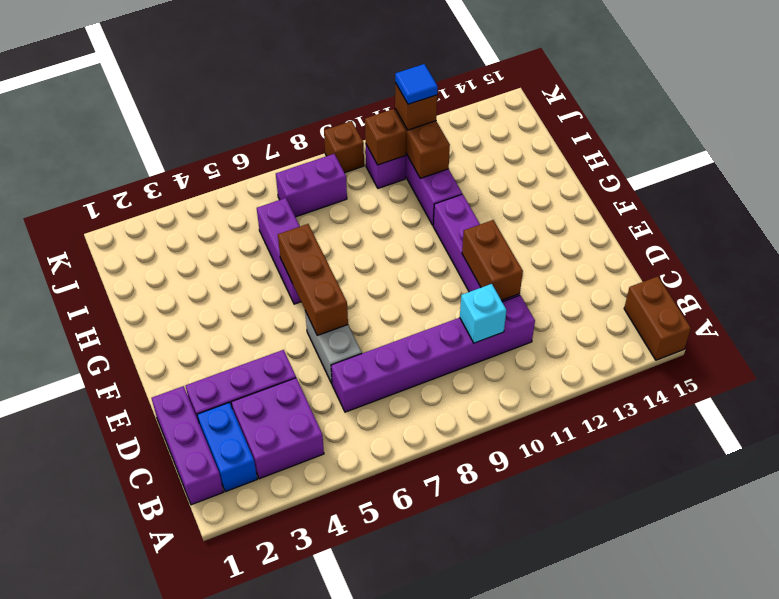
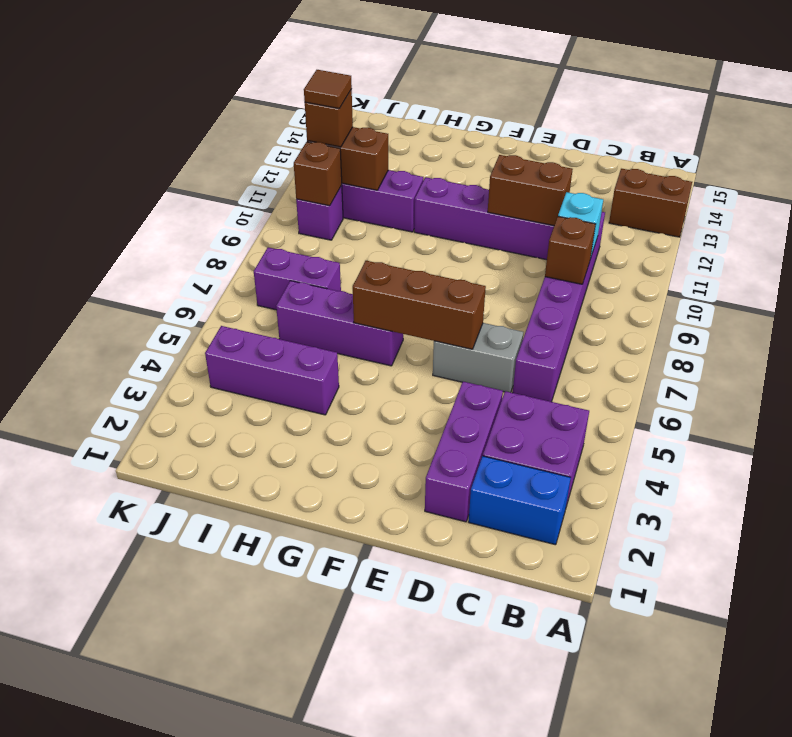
brown 1x2 brick [624,276,691,360] -> brown 1x2 brick moved to [609,169,692,237]
purple 1x3 brick [152,386,223,505] -> purple 1x3 brick moved to [205,326,339,415]
purple 1x2 brick [276,154,347,217] -> purple 1x2 brick turned to [254,248,341,310]
blue 1x1 tile [395,64,438,104] -> brown 1x1 tile [304,70,352,108]
brown 1x1 brick [324,121,364,173] -> brown 1x1 brick moved to [545,216,596,284]

